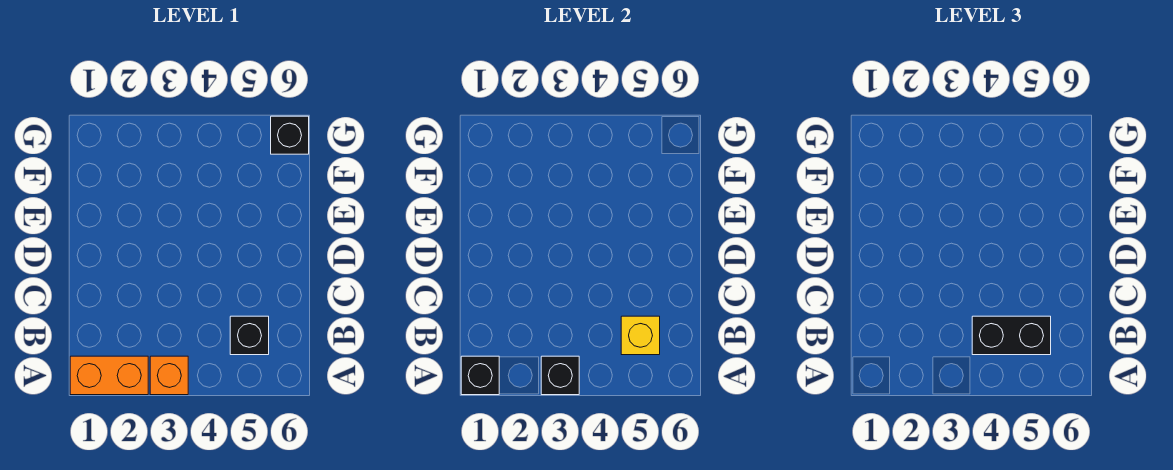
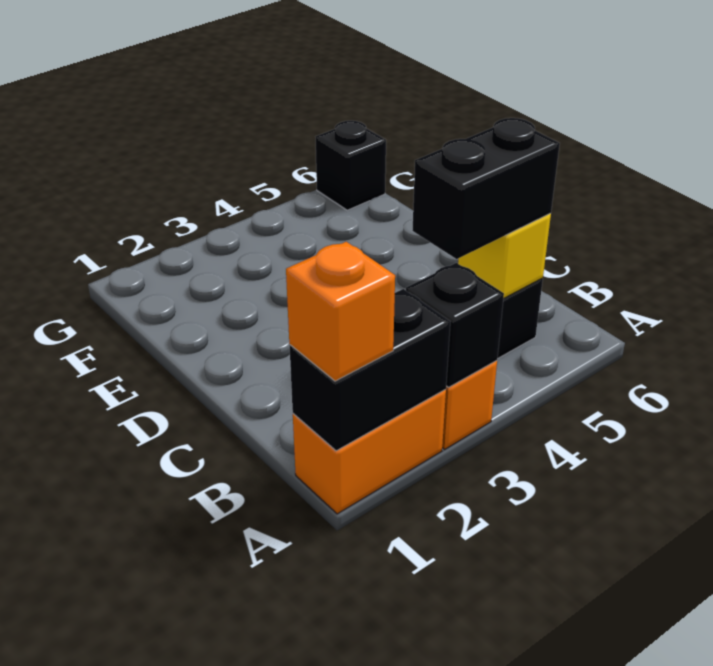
black 1x1 brick [461,356,499,395] -> black 1x2 brick [289,289,450,451]
none -> orange 1x1 brick [286,242,395,381]

